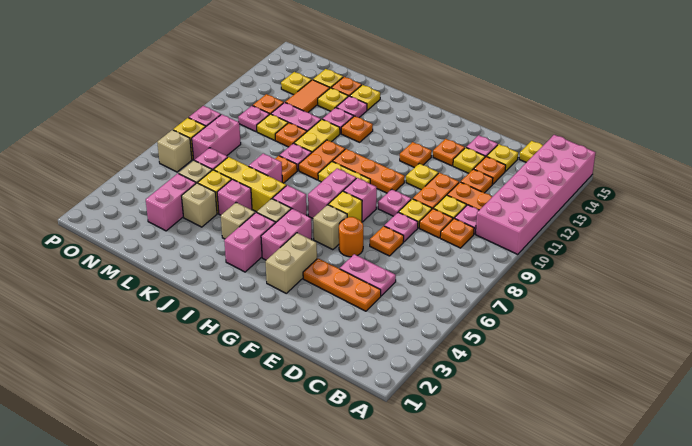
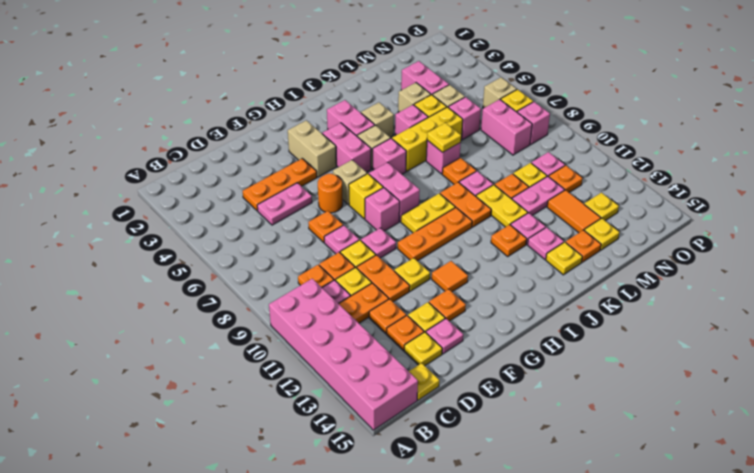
orange 1x1 plate [400,142,432,168] -> orange 1x1 tile [432,261,468,292]
yellow 1x1 plate [318,88,348,111] -> yellow 1x1 plate moved to [427,123,461,152]

